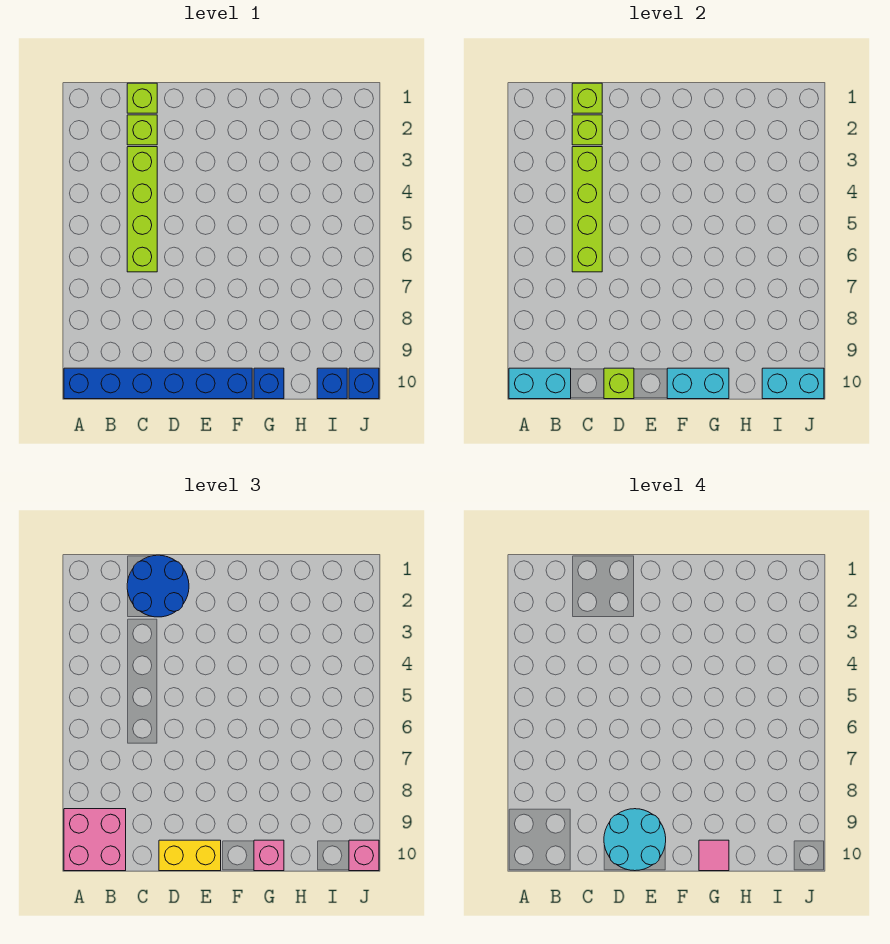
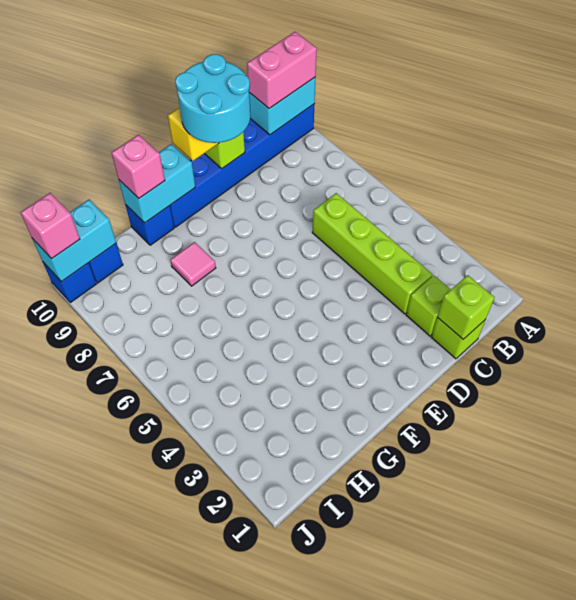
pink 2x2 brick [64,809,126,871] -> pink 1x2 brick [247,32,317,109]
blue 2x2 round brick [127,555,189,617] -> none
lime 1x1 brick [572,115,602,145] -> none
lime 1x4 brick [572,147,602,272] -> none
pink 1x1 tile [699,840,729,871] -> pink 1x1 tile moved to [170,242,216,286]

